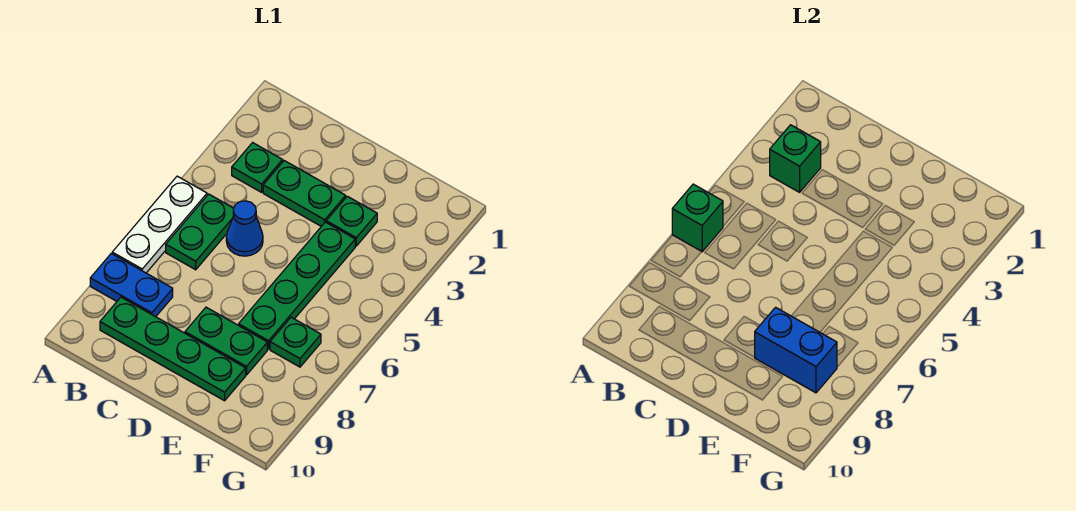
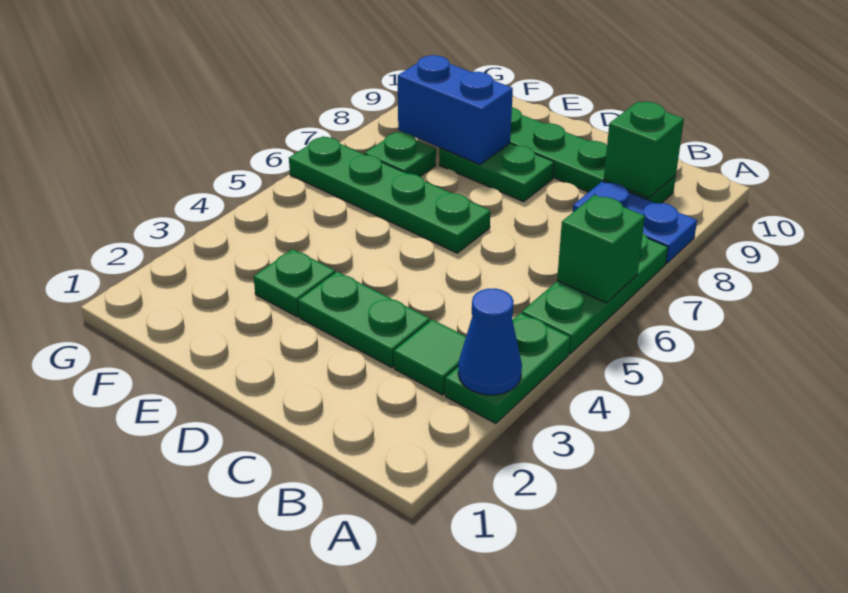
white 1x3 plate [112,176,207,273] -> green 1x3 plate [522,233,668,354]
green 1x1 plate [232,143,283,192] -> green 1x1 tile [394,320,466,395]
green 1x1 brick [770,125,821,192] -> green 1x1 brick moved to [604,102,684,198]
green 1x2 plate [166,194,234,270] -> green 1x2 plate moved to [445,313,570,424]
blue 1x1 cone [226,201,263,256] -> blue 1x1 cone moved to [458,288,522,395]
green 1x4 plate [239,222,355,349] -> green 1x4 plate turned to [289,136,490,253]

